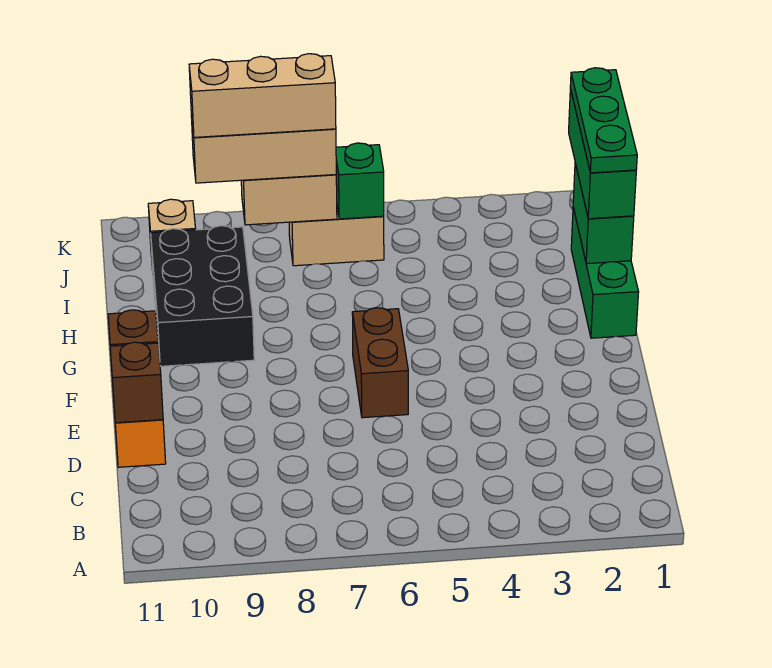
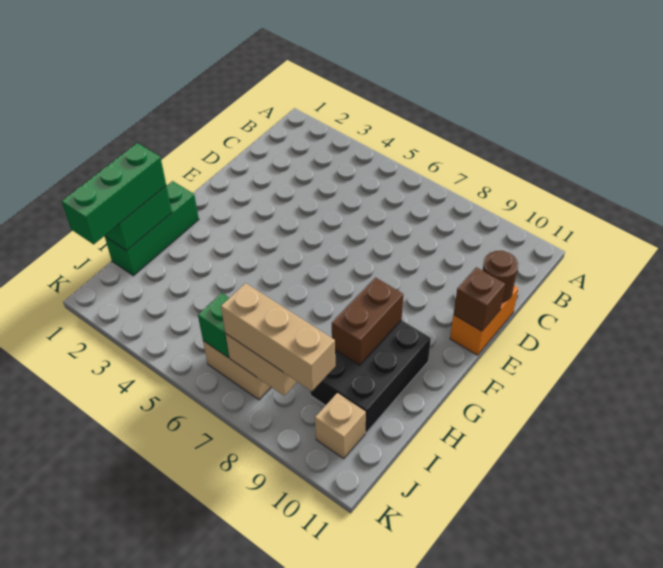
brown 1x1 brick [110,342,163,423] -> brown 1x1 round brick [483,251,518,303]
brown 1x2 brick [352,308,408,418] -> brown 1x2 brick moved to [332,278,403,365]
green 1x3 plate [570,68,637,173] -> none
tan 1x3 brick [189,54,336,137] -> none

